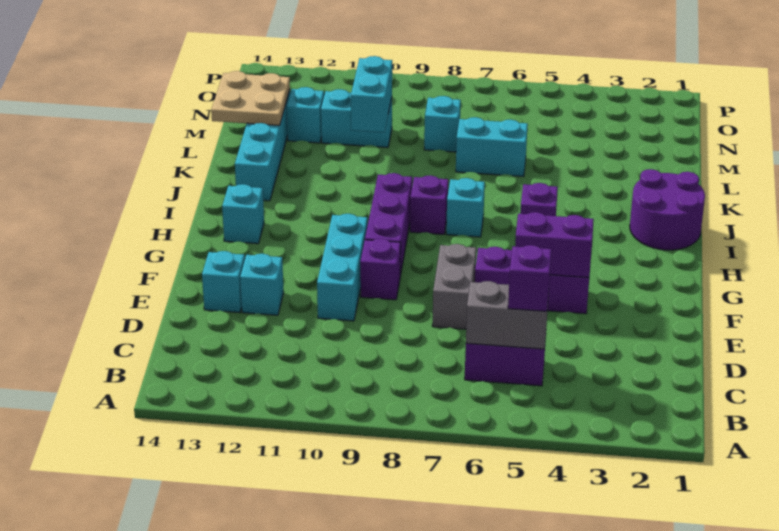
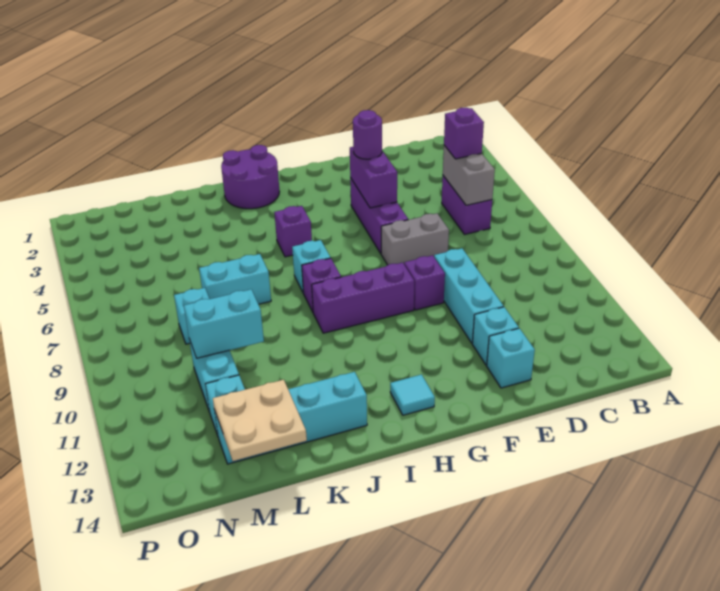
cyan 1x3 brick [317,213,368,321] -> cyan 1x3 brick turned to [434,248,503,343]
none -> purple 1x1 round brick [353,110,382,159]
cyan 1x1 brick [222,184,264,244] -> cyan 1x1 tile [390,375,435,415]
cyan 1x2 brick [456,117,528,177] -> cyan 1x2 brick turned to [199,254,271,304]

